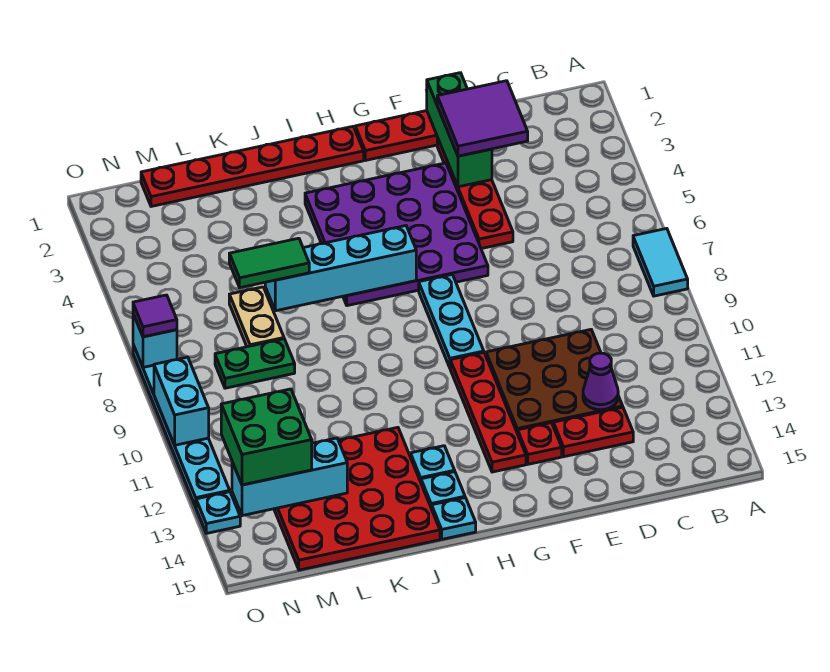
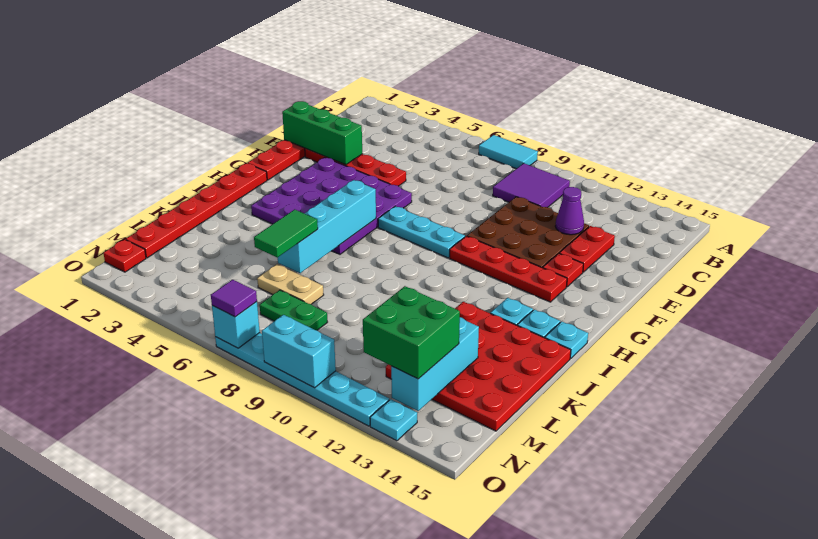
purple 2x2 tile [437,81,528,156] -> purple 2x2 tile moved to [493,163,570,207]
green 1x2 plate [215,339,295,388] -> green 1x2 plate turned to [260,290,327,330]
none -> red 1x1 plate [104,239,146,272]

